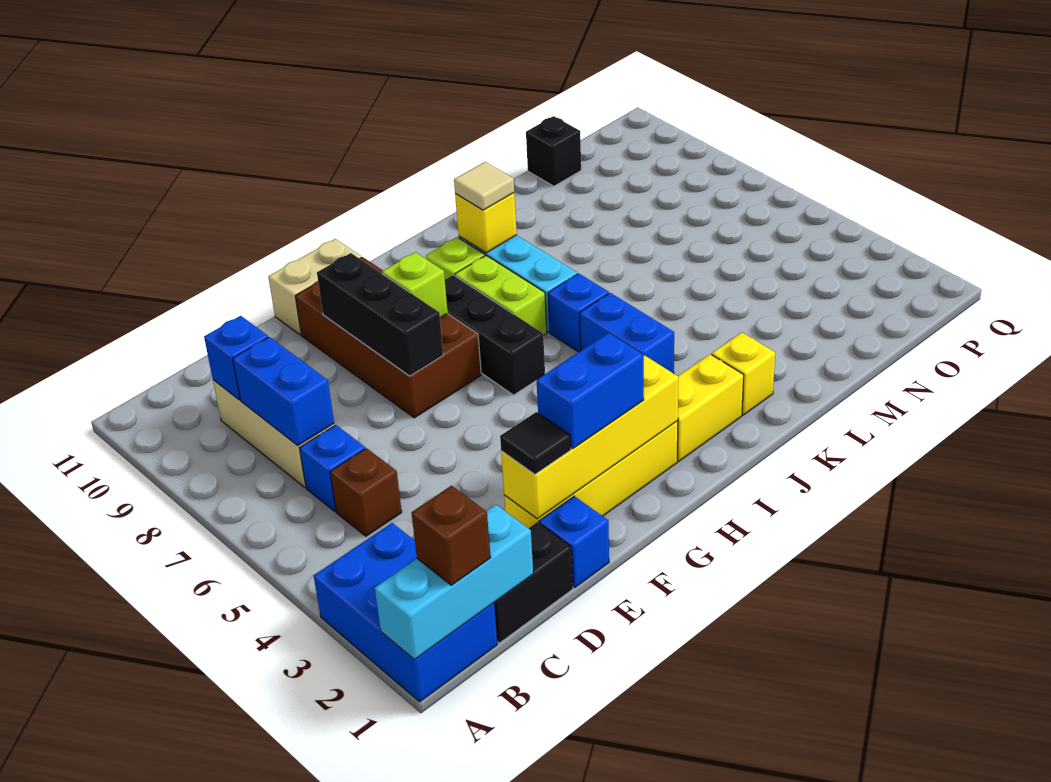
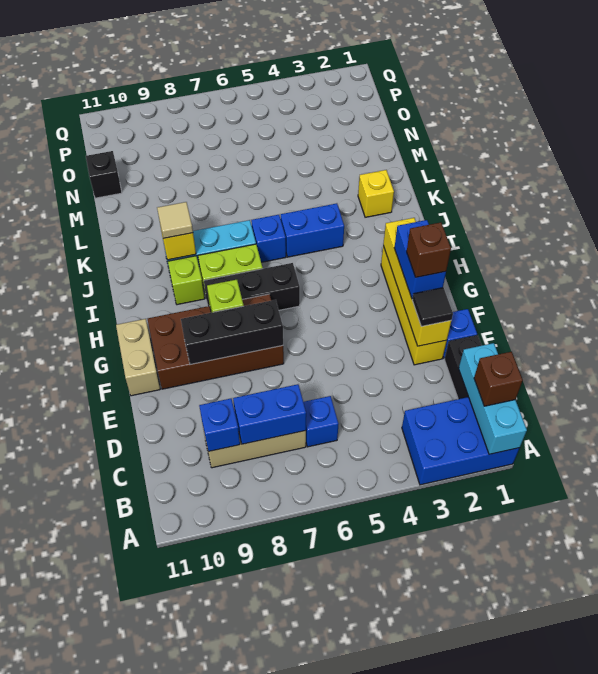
brown 1x1 brick [330,448,402,536] -> brown 1x1 brick moved to [407,222,451,277]
yellow 1x2 brick [677,354,744,461] -> none

